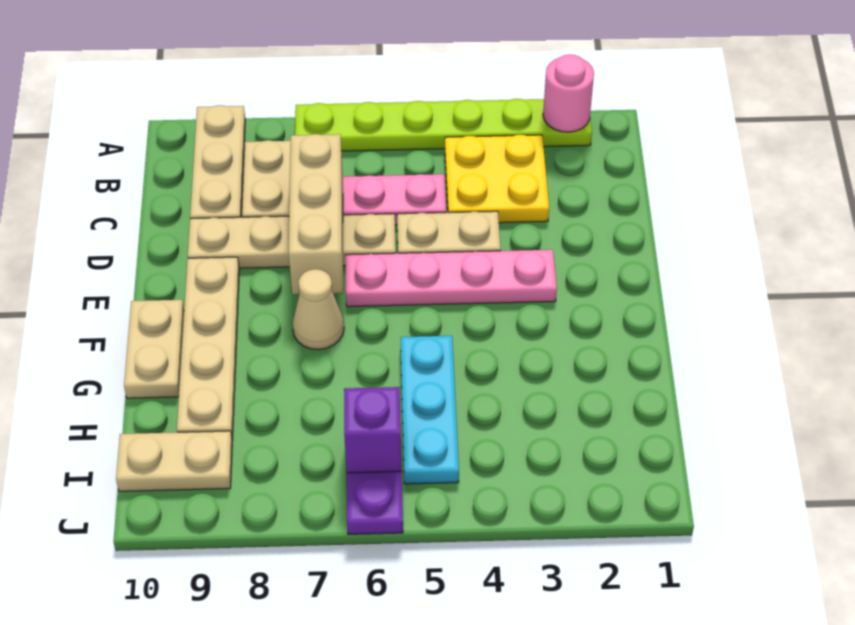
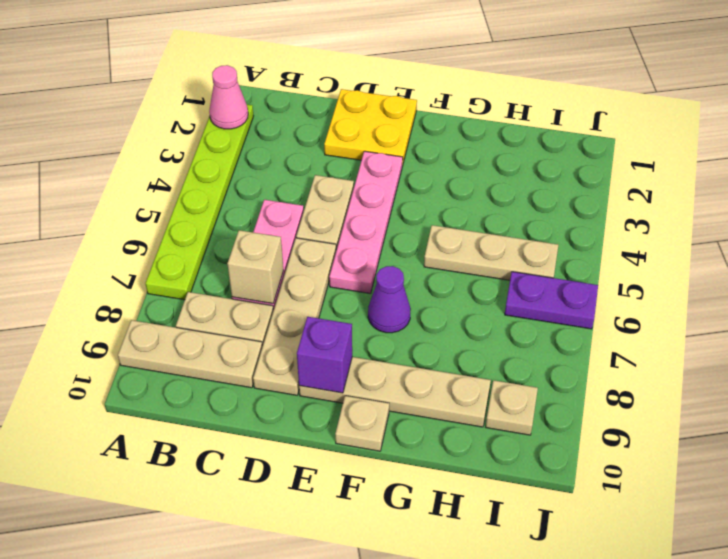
pink 1x1 round brick [543,55,594,132] -> pink 1x1 cone [209,65,248,129]
yellow 2x2 plate [445,135,549,223] -> yellow 2x2 plate moved to [324,89,417,166]
tan 1x3 brick [289,134,343,295] -> tan 1x1 brick [227,230,283,304]
tan 1x1 cone [293,269,344,350] -> purple 1x1 cone [368,266,411,333]
tan 1x2 plate [124,300,184,398] -> tan 1x1 plate [335,396,389,451]
cyan 1x3 plate [401,336,459,484] -> tan 1x3 plate [424,225,558,280]
purple 1x1 brick [344,387,401,473] -> purple 1x1 brick moved to [297,317,352,393]
tan 1x2 plate [116,431,232,491] -> tan 1x1 plate [486,380,538,435]

